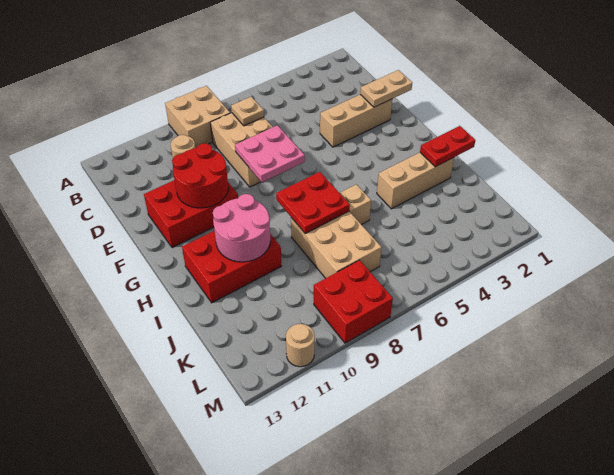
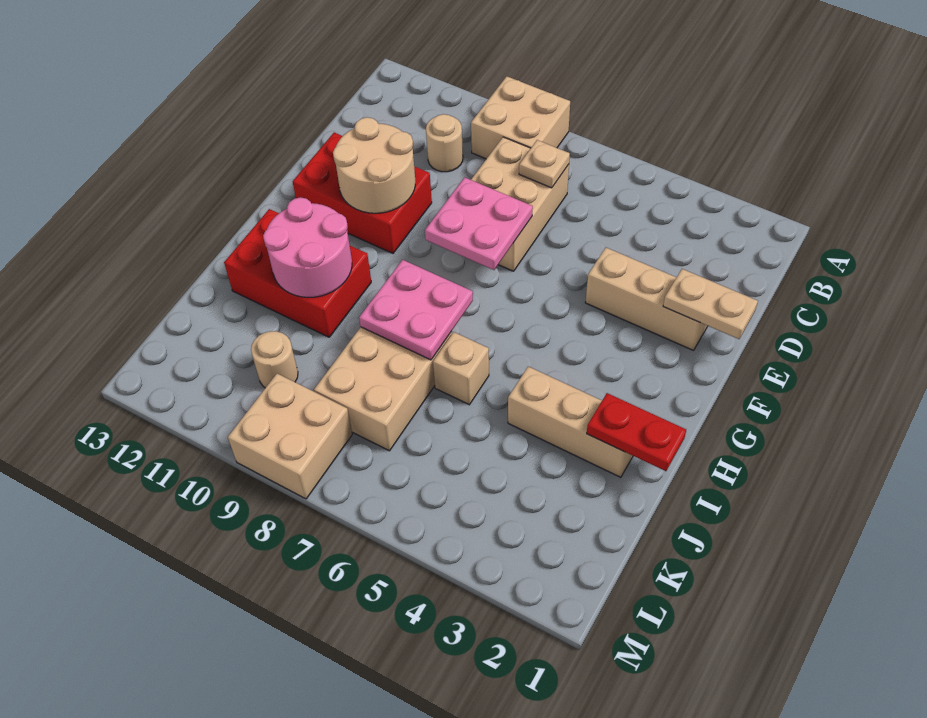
red 2x2 round brick [172,143,228,208] -> tan 2x2 round brick [333,117,415,213]
red 2x2 plate [276,172,350,233] -> pink 2x2 plate [359,260,473,360]
red 2x2 brick [314,260,393,343] -> tan 2x2 brick [228,374,352,499]
tan 1x1 round brick [286,324,315,367] -> tan 1x1 round brick moved to [251,331,298,388]

